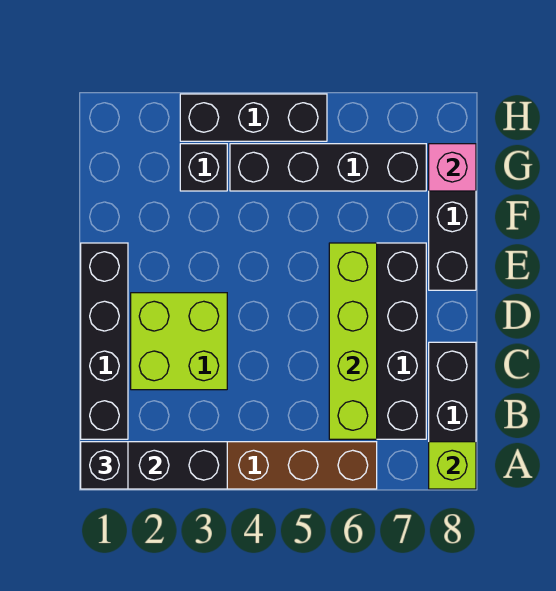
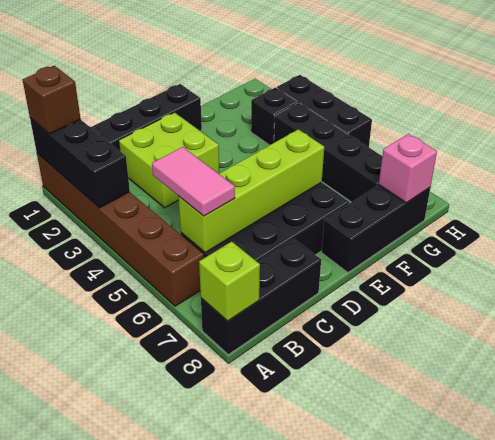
black 1x1 brick [81,442,128,489] -> brown 1x1 brick [23,66,81,134]
none -> pink 1x2 tile [152,147,235,216]

